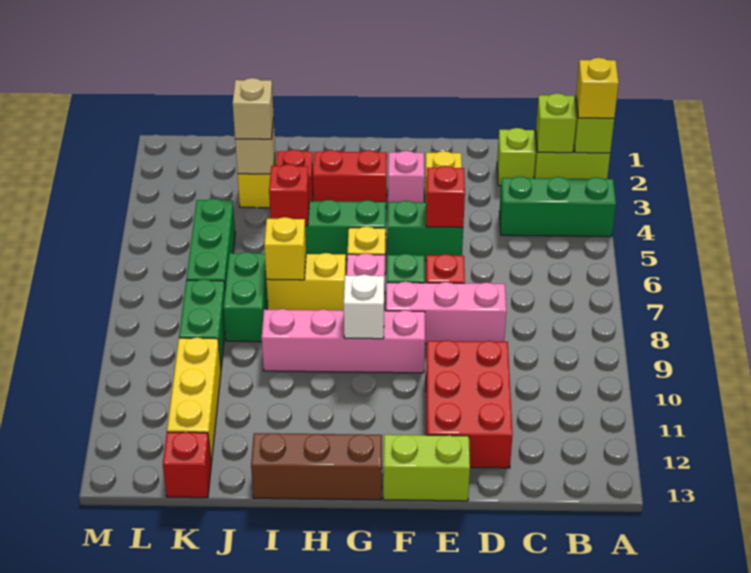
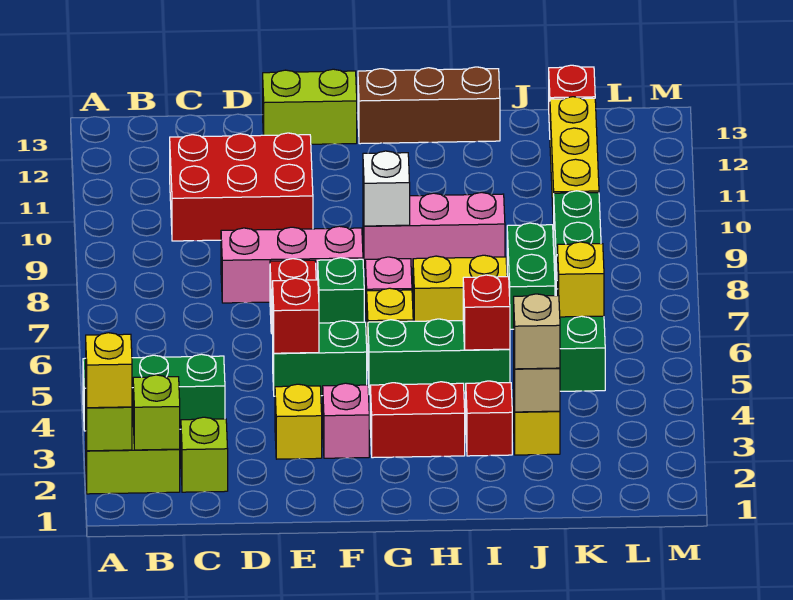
red 2x3 brick [426,340,513,468] -> red 2x3 brick turned to [170,133,313,241]
pink 1x4 brick [262,309,425,373] -> pink 1x3 brick [363,192,505,269]
yellow 1x1 brick [264,217,306,280] -> yellow 1x1 brick moved to [557,242,604,317]

